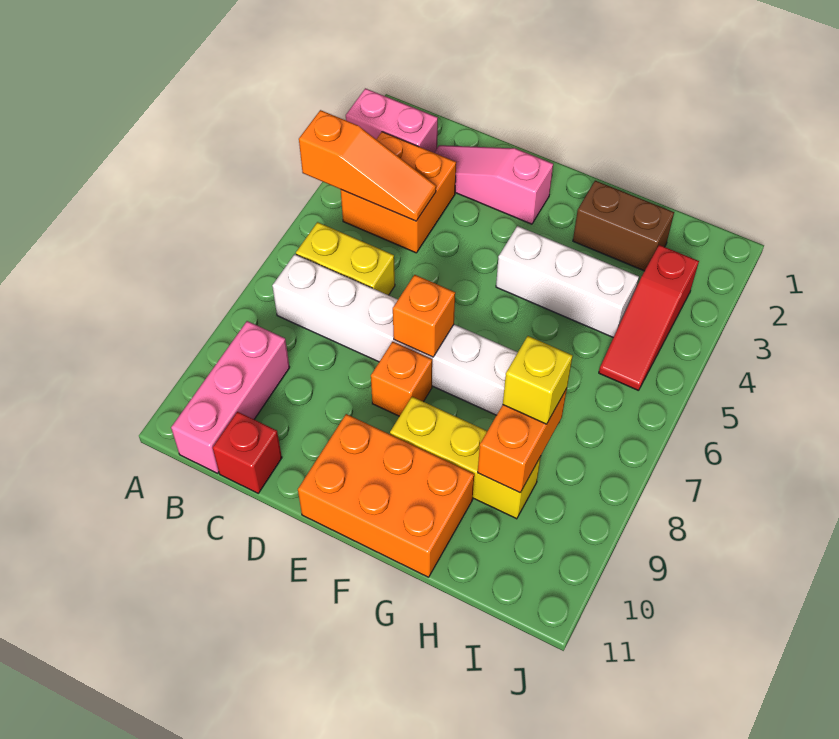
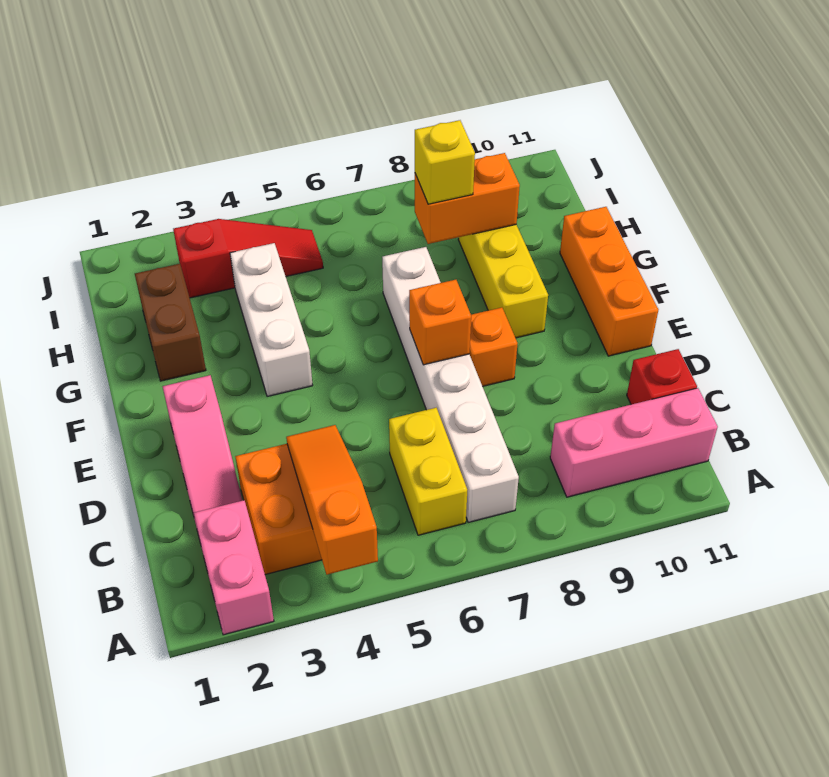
orange 2x3 brick [298,414,474,577] -> orange 1x3 brick [560,207,658,356]

